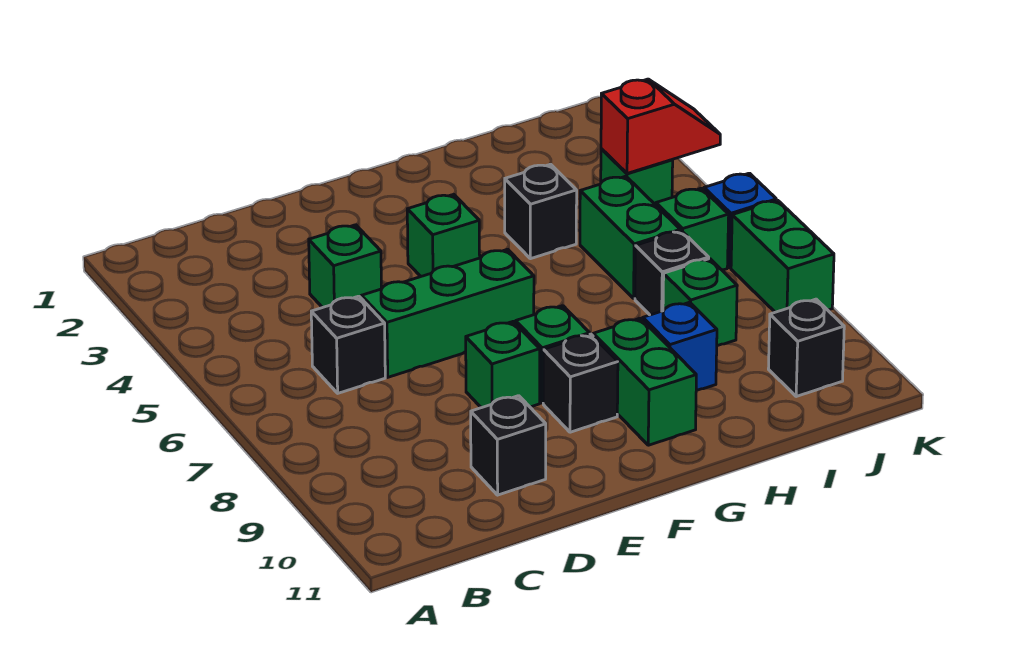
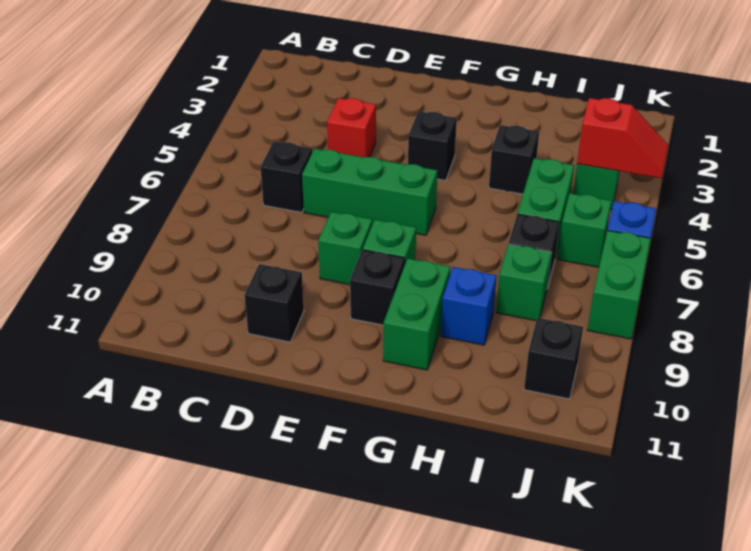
green 1x1 brick [309,225,381,308] -> red 1x1 brick [327,98,376,157]
green 1x1 brick [407,194,480,276] -> black 1x1 brick [408,111,457,181]

